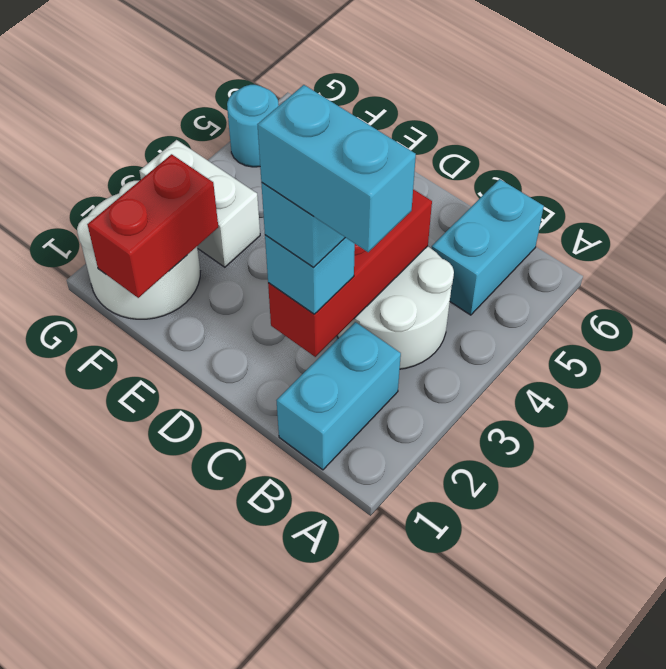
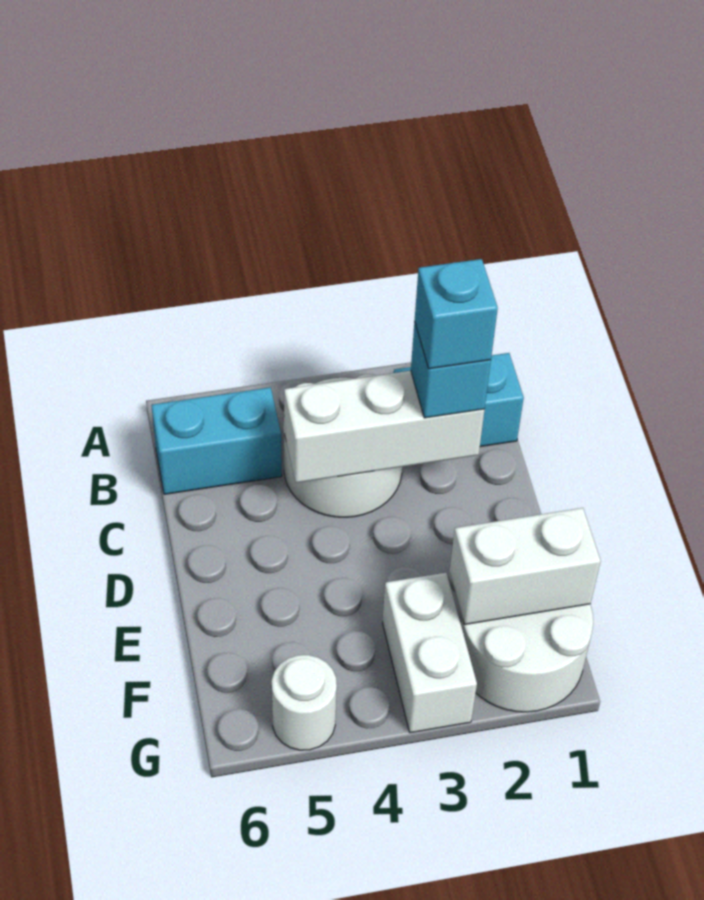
cyan 1x2 brick [257,85,416,252] -> none
red 1x3 brick [268,189,432,357] -> white 1x3 brick [284,371,484,483]
red 1x2 brick [87,154,218,298] -> white 1x2 brick [450,508,601,625]
cyan 1x1 round brick [227,85,279,167] -> white 1x1 round brick [272,655,337,750]

